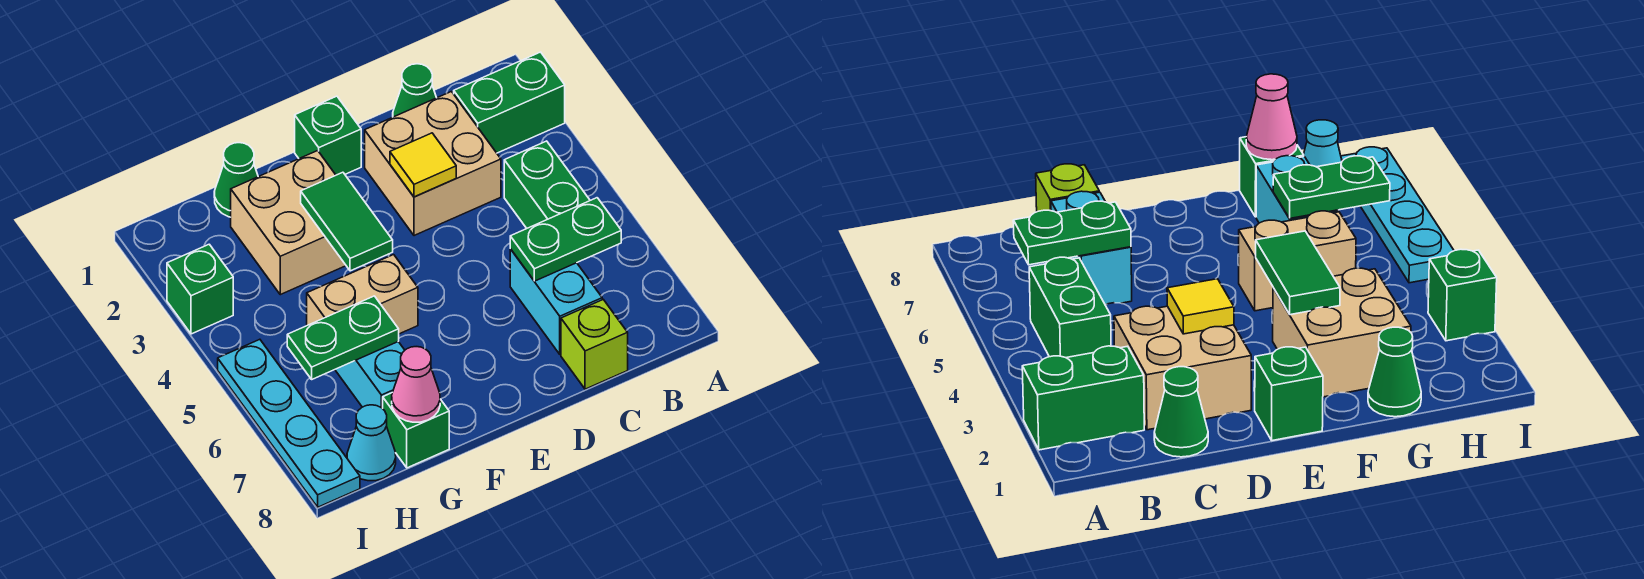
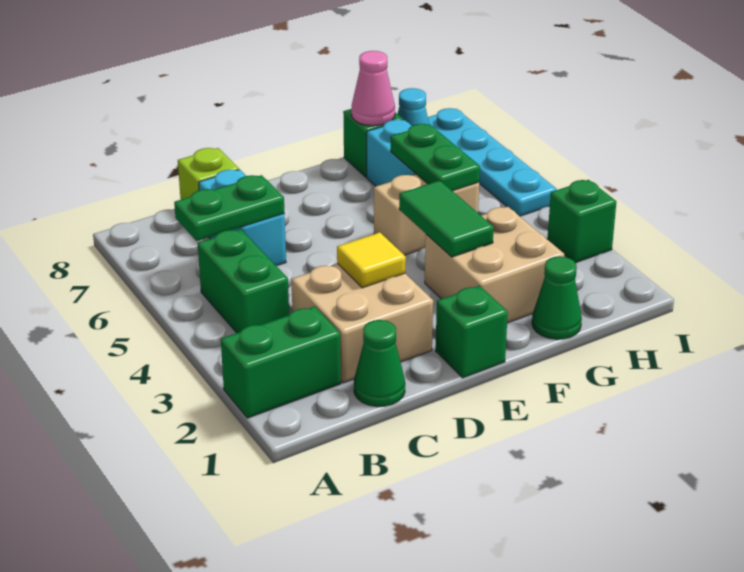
green 1x2 plate [287,296,399,379] -> green 1x2 plate turned to [391,124,480,191]

